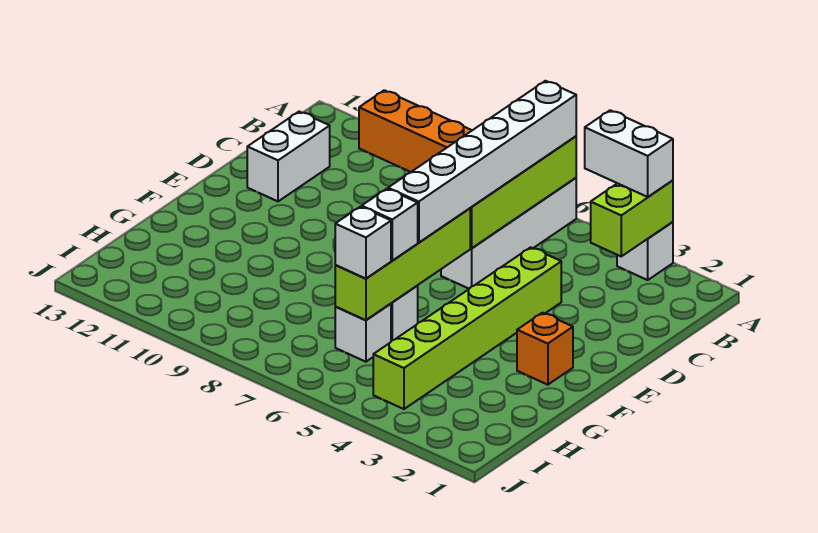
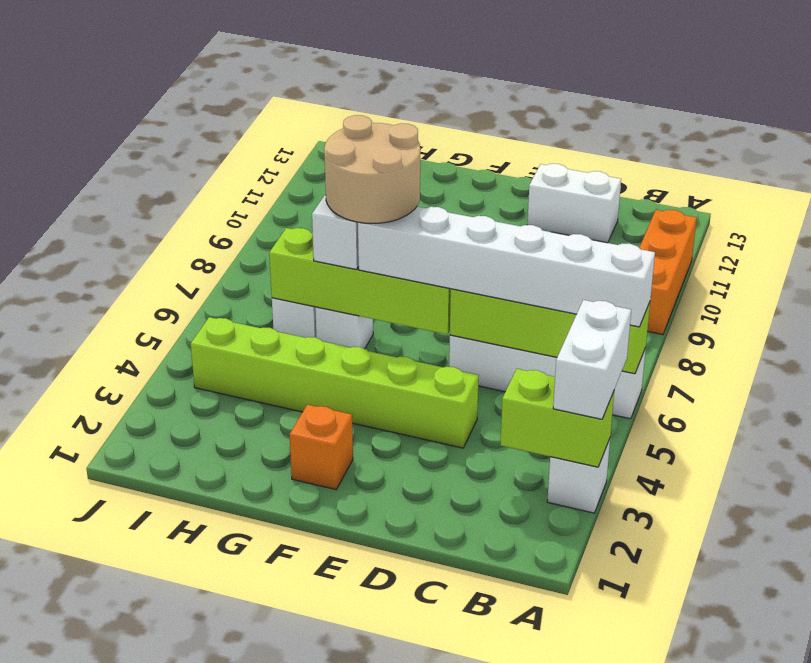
none -> tan 2x2 round brick [324,115,420,224]
white 1x1 brick [335,207,391,279] -> none

